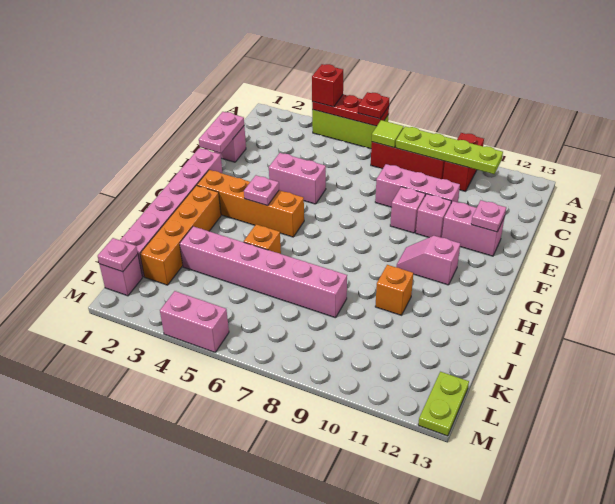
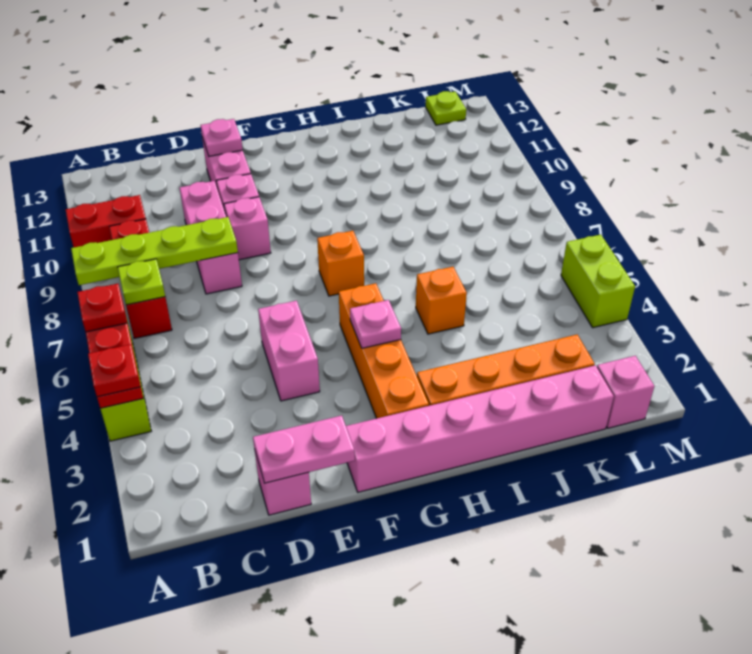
red 1x1 brick [312,64,343,107] -> red 1x1 plate [88,344,140,397]
lime 1x1 tile [372,120,404,148] -> lime 1x1 plate [118,259,165,305]
lime 1x4 plate [396,126,503,174] -> lime 1x4 plate turned to [71,217,238,285]
pink 1x2 slope [396,236,460,285] -> none
orange 1x1 brick [375,265,413,315] -> orange 1x1 brick moved to [317,231,364,296]
pink 1x6 brick [180,226,347,318] -> none
pink 1x1 plate [98,238,138,272] -> none
lime 1x2 plate [418,372,469,436] -> lime 1x1 plate [426,91,466,125]
pink 1x2 brick [160,291,229,352] -> lime 1x2 brick [561,235,635,328]

